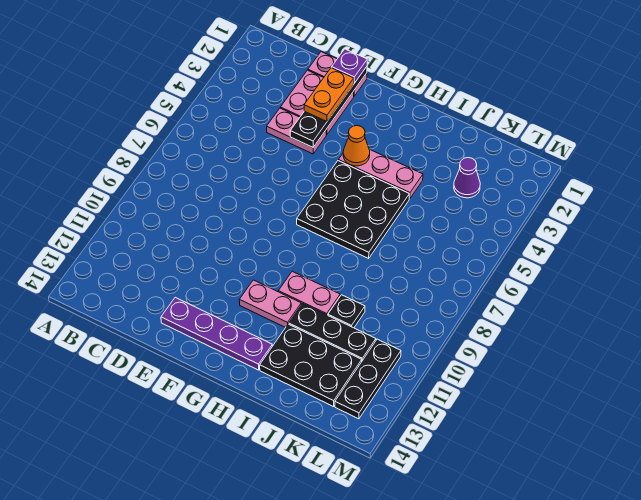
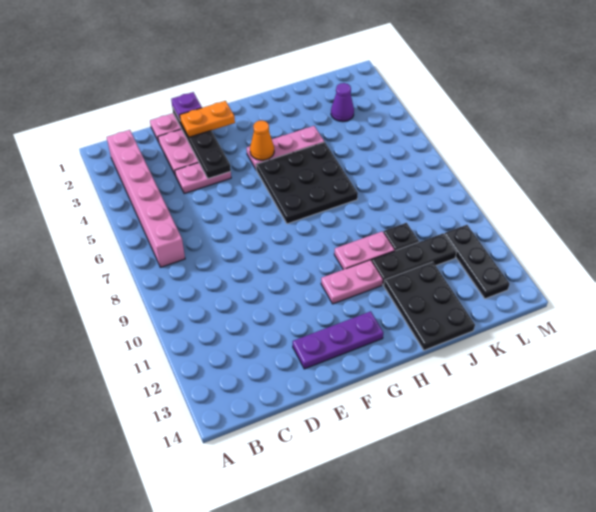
none -> pink 1x6 brick [107,130,185,267]
orange 1x2 plate [304,68,354,121] -> orange 1x2 plate turned to [180,101,235,137]
purple 1x4 plate [161,297,272,370] -> purple 1x3 plate [293,311,383,369]
black 2x3 plate [260,324,362,407] -> black 2x3 plate turned to [384,262,475,350]

